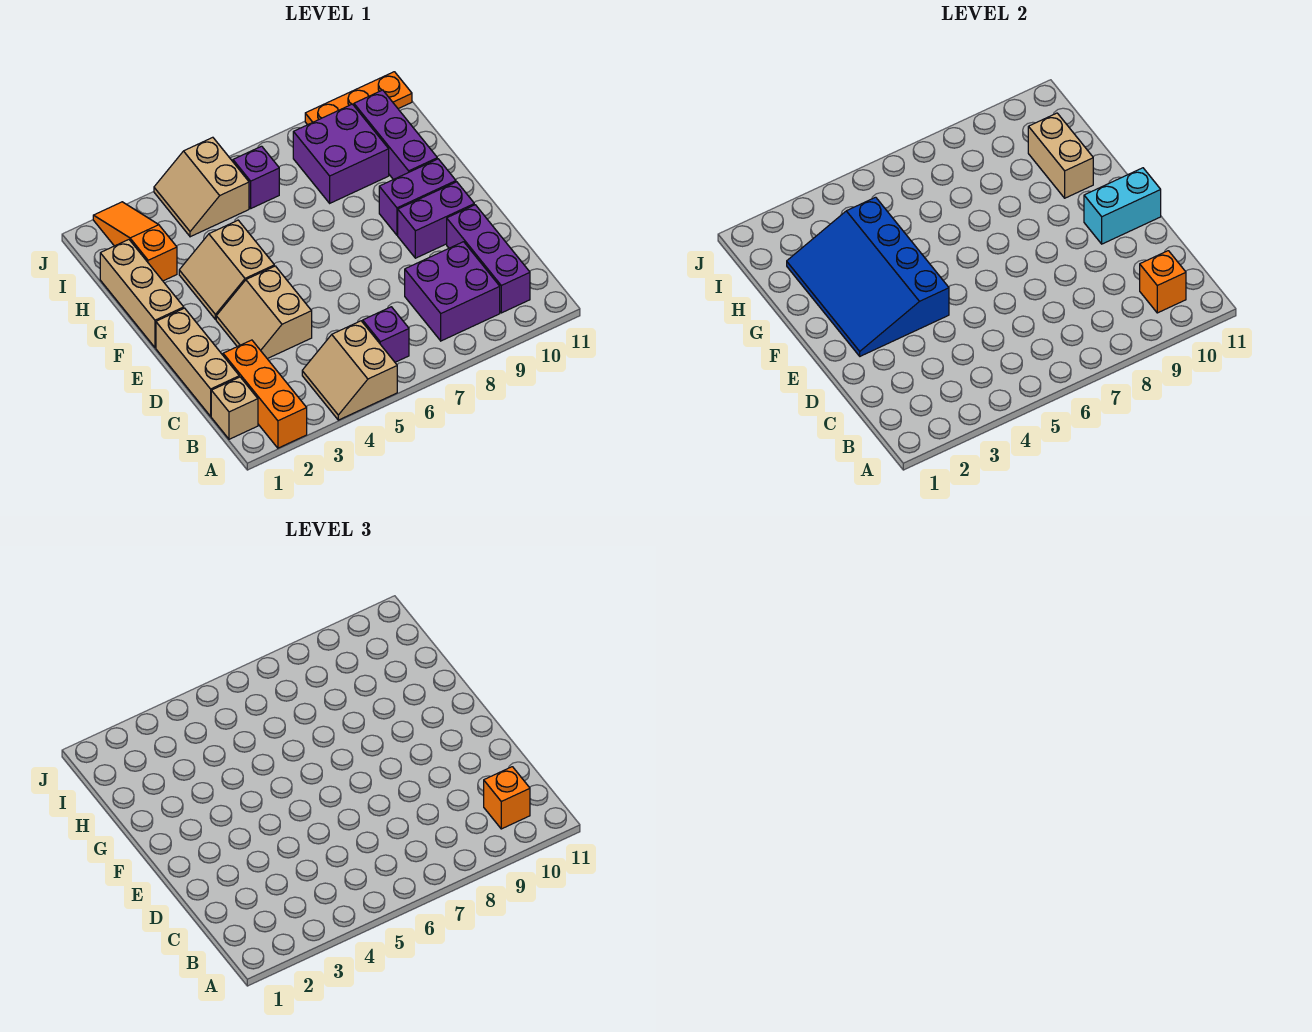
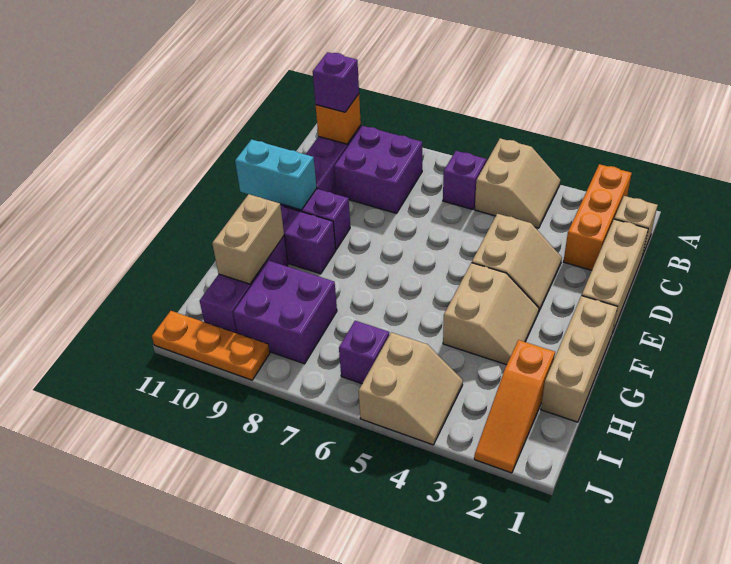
orange 1x1 brick [484,767,530,829] -> purple 1x1 brick [313,52,359,112]
blue 3x4 slope [787,197,949,356] -> none

